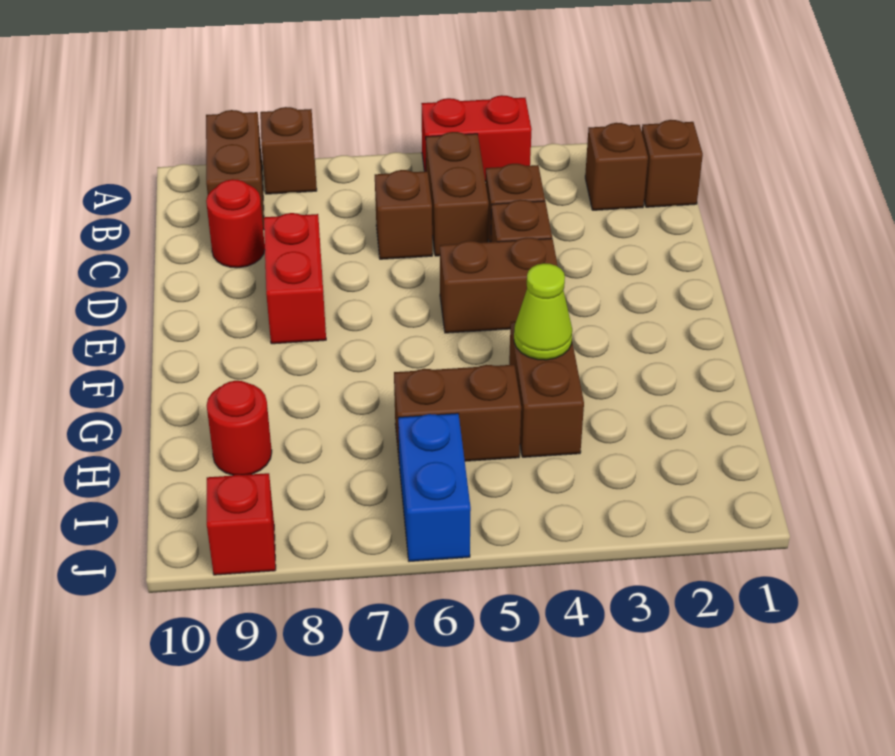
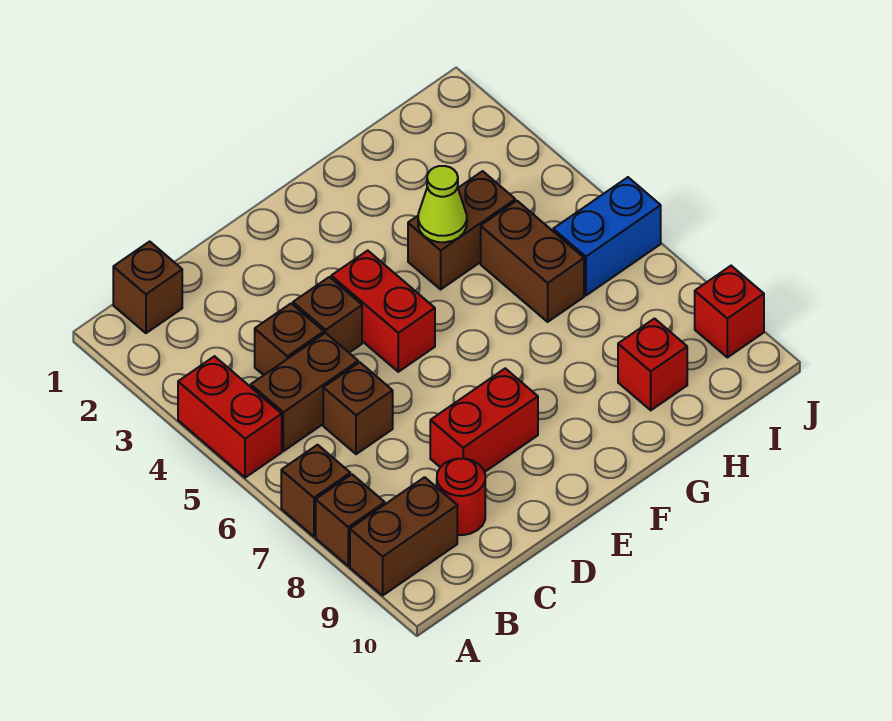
brown 1x1 brick [585,123,648,210] -> brown 1x1 brick moved to [281,445,350,537]
brown 1x2 brick [440,238,558,333] -> red 1x2 brick [331,250,435,372]
red 1x1 round brick [207,381,272,475] -> red 1x1 brick [618,319,687,410]

